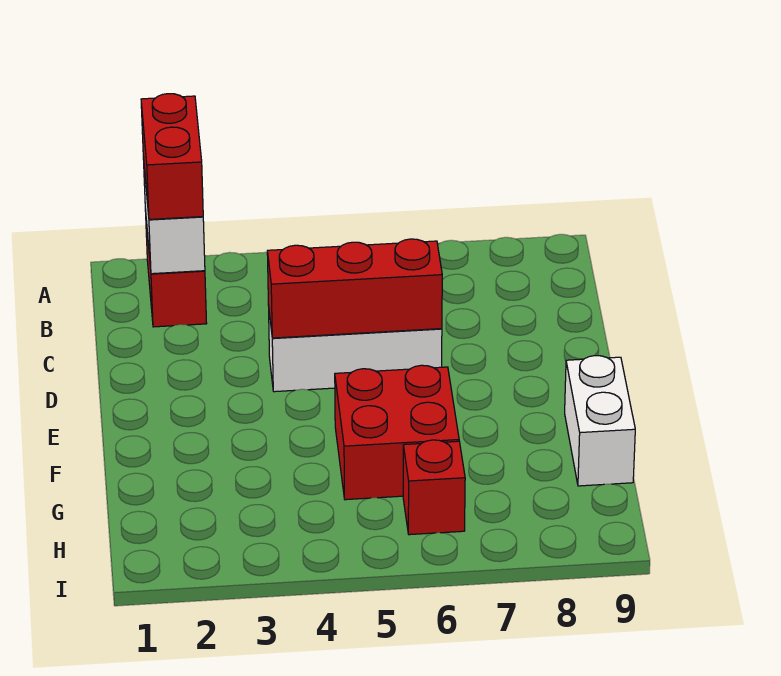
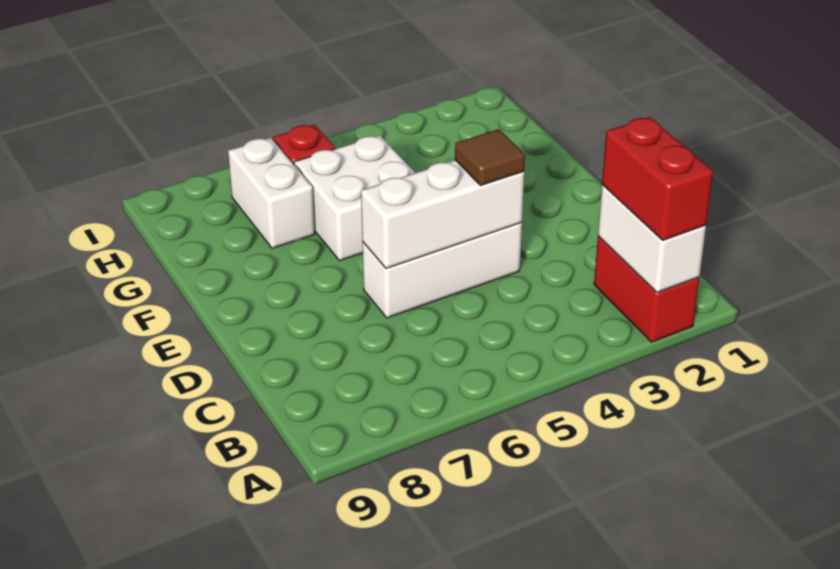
red 1x3 brick [267,239,442,338] -> white 1x3 brick [361,160,524,268]
none -> brown 1x1 tile [455,129,525,186]
red 2x2 brick [335,365,459,500] -> white 2x2 brick [294,135,415,261]
white 1x2 brick [565,356,635,486] -> white 1x2 brick moved to [228,138,315,248]

